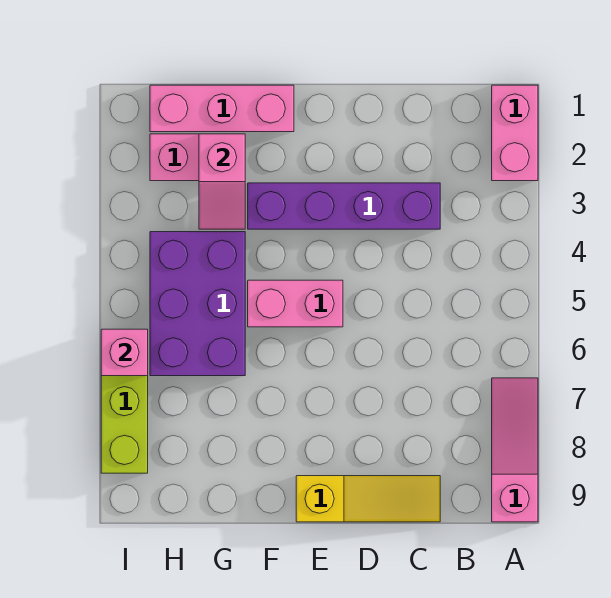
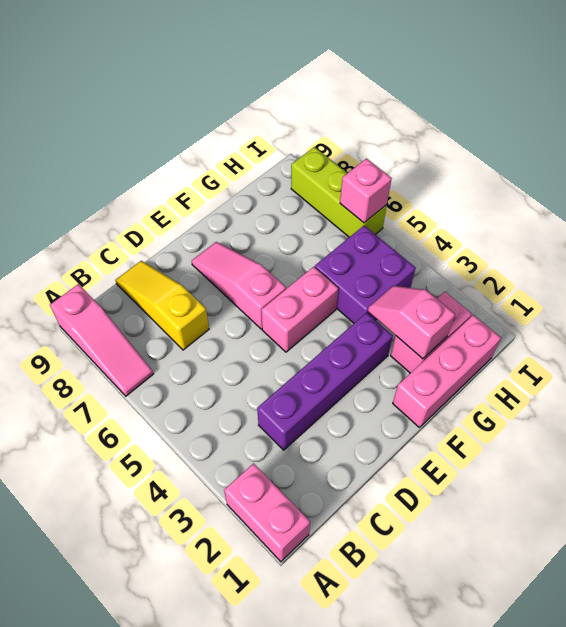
yellow 1x3 slope [296,476,440,522] -> yellow 1x3 slope turned to [115,261,209,350]
none -> pink 1x3 slope [192,242,286,329]
purple 2x3 brick [150,232,245,376] -> purple 2x2 brick [315,226,416,323]

